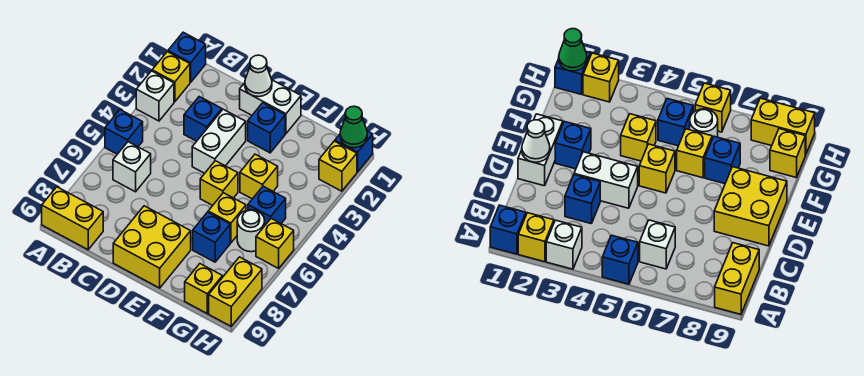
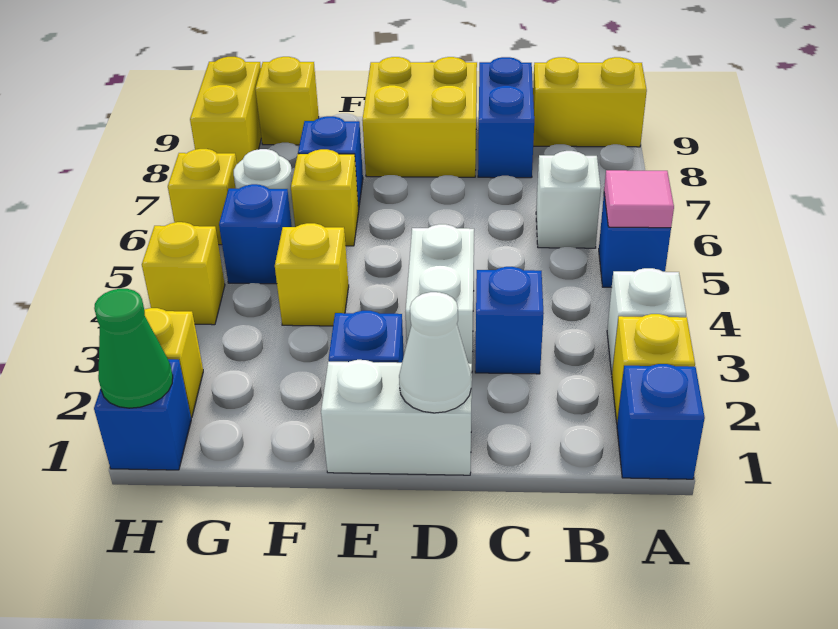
none -> pink 1x1 tile [604,170,674,228]
none -> blue 1x2 brick [478,57,534,178]
yellow 1x1 brick [200,161,238,205] -> yellow 1x1 brick moved to [142,222,225,325]

